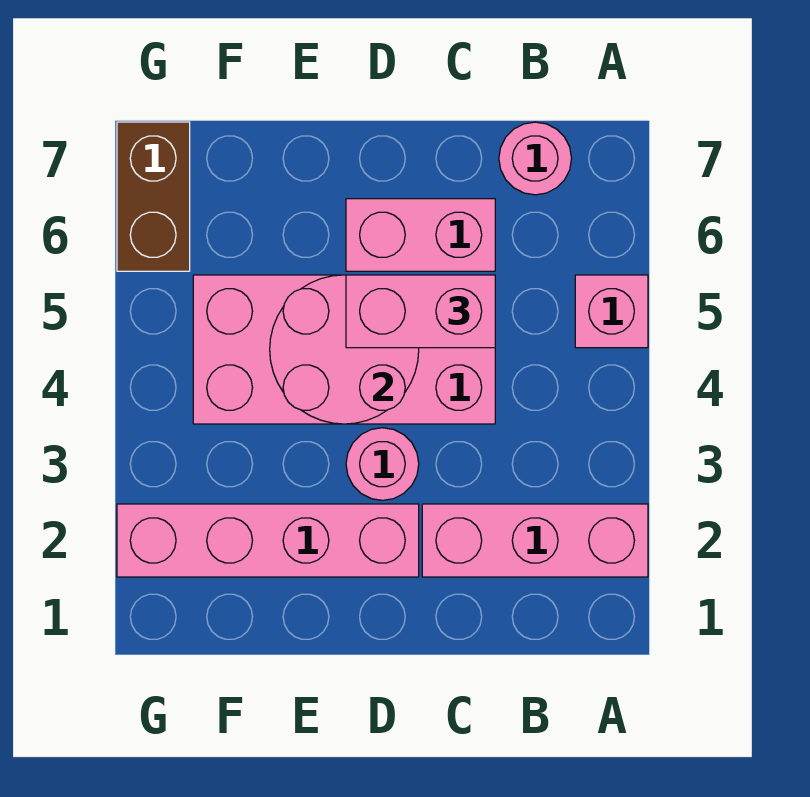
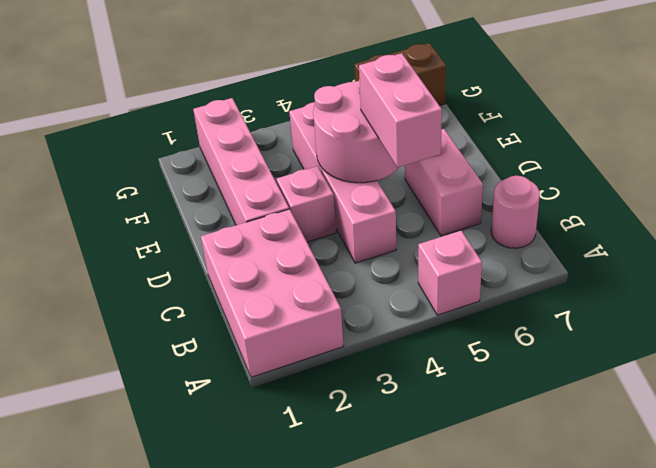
pink 1x3 brick [422,504,648,577] -> pink 2x3 brick [201,209,344,377]
pink 2x4 brick [193,275,495,424] -> pink 1x4 brick [289,102,396,263]
pink 1x1 round brick [346,428,419,500] -> pink 1x1 brick [277,166,336,242]

